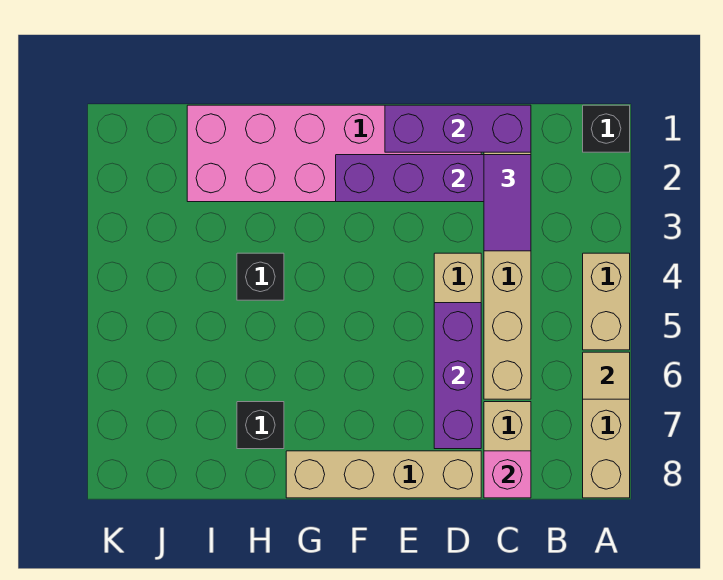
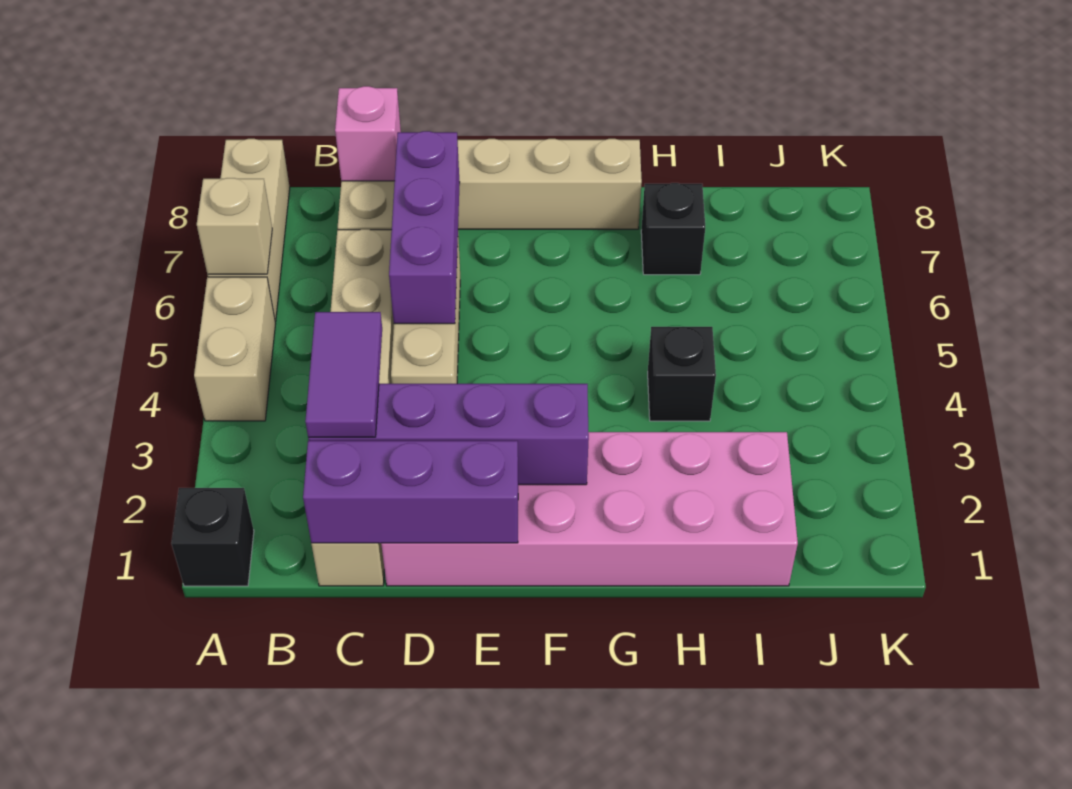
tan 1x1 tile [583,352,630,399] -> tan 1x1 brick [197,178,272,274]

